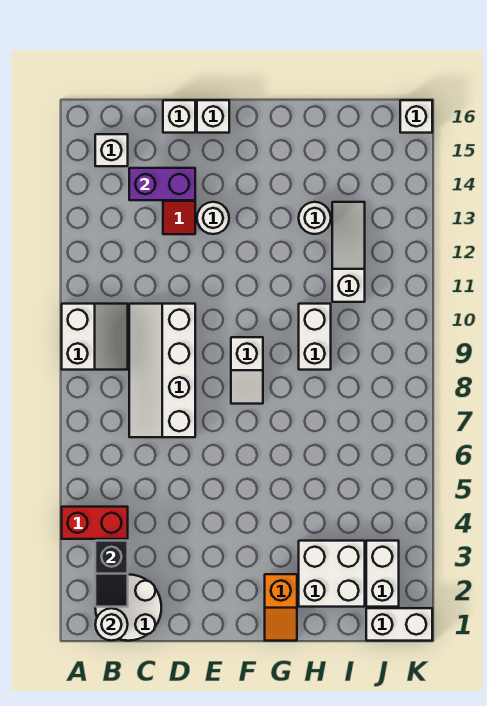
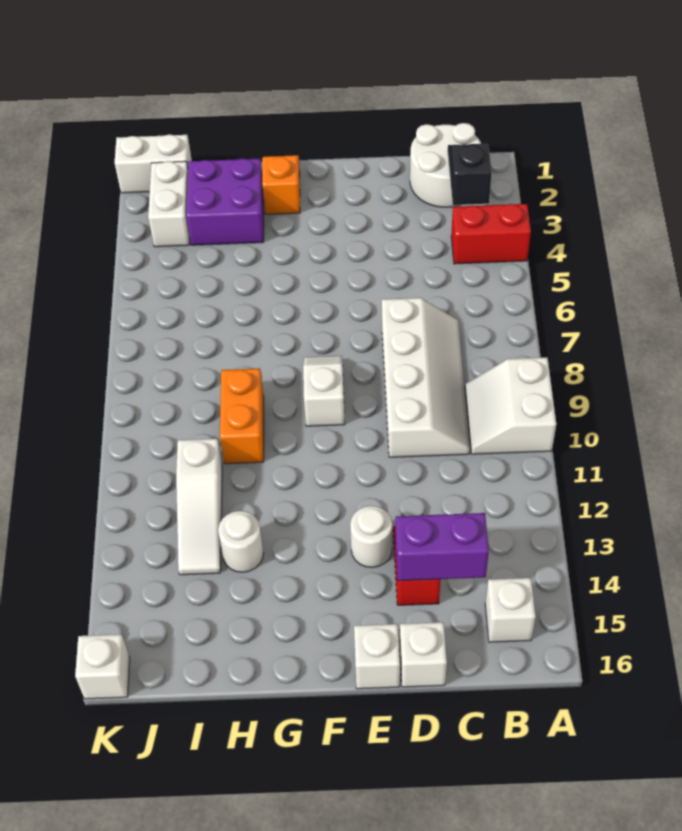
white 1x1 round brick [95,608,128,641] -> none
white 2x2 brick [299,541,365,607] -> purple 2x2 brick [186,158,264,245]
white 1x2 brick [299,304,331,370] -> orange 1x2 brick [220,368,264,464]

